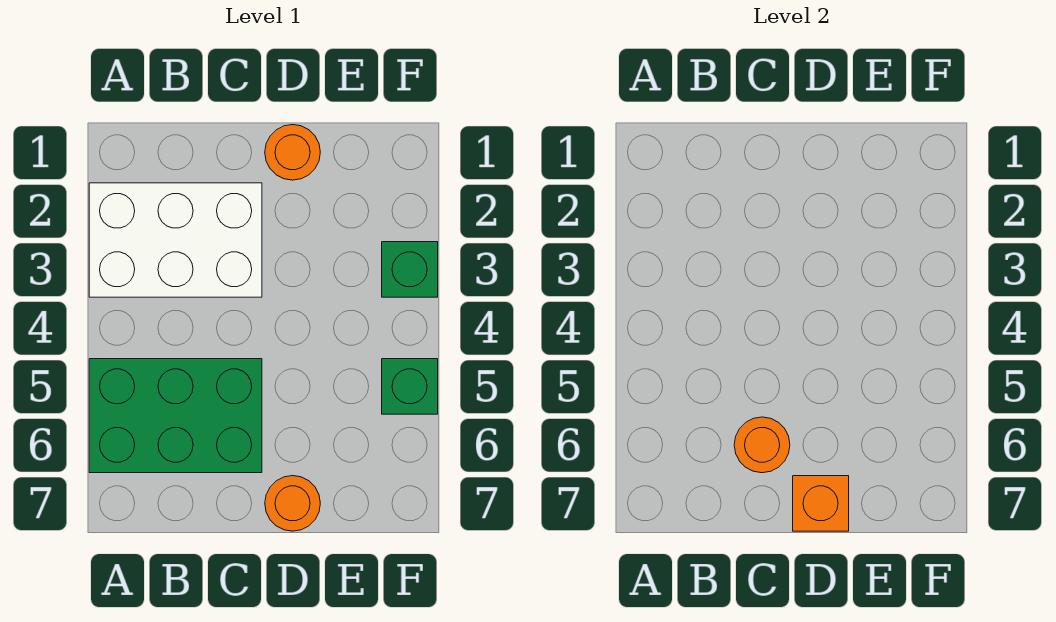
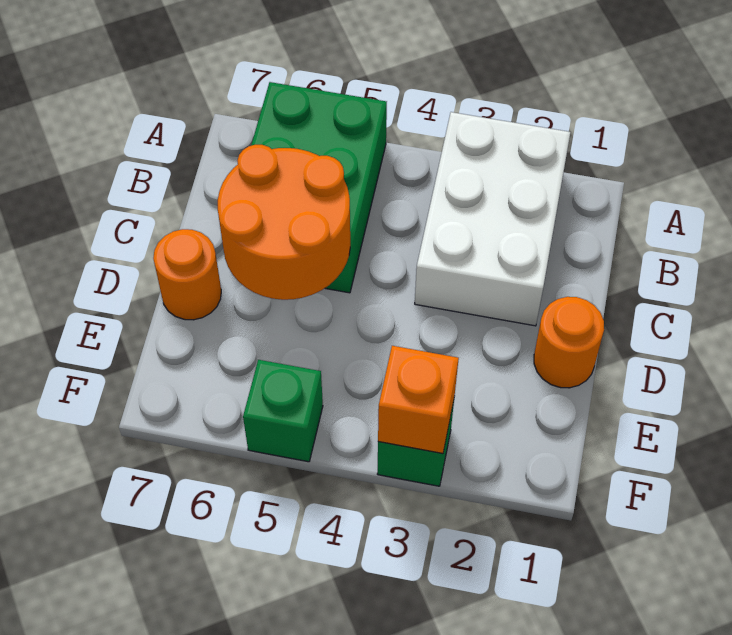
orange 1x1 round brick [734,417,790,473] -> orange 2x2 round brick [218,145,350,300]
orange 1x1 brick [793,476,849,531] -> orange 1x1 brick moved to [378,346,459,454]

